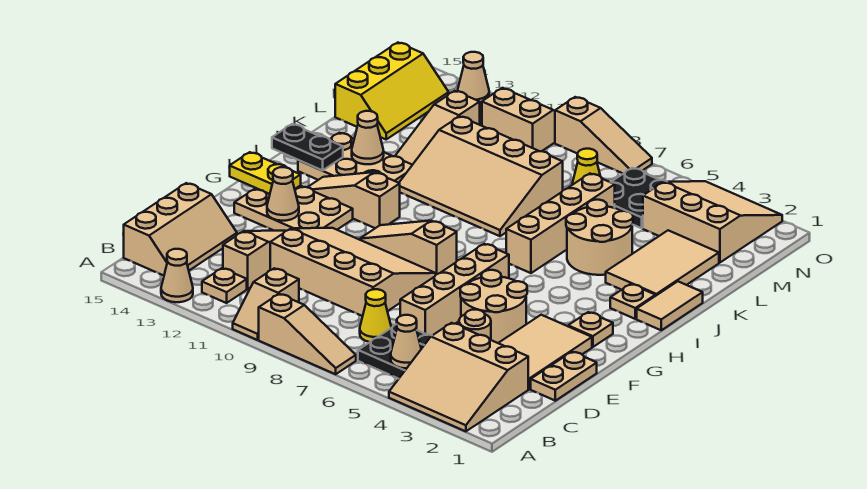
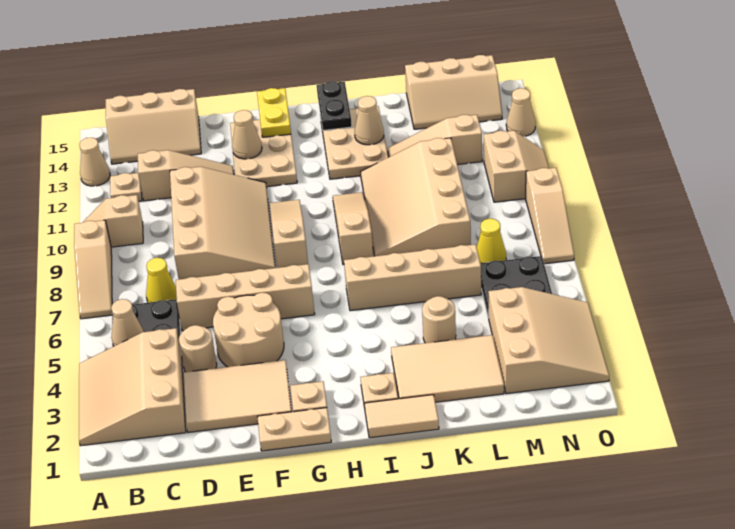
tan 1x2 plate [531,352,597,401] -> tan 1x2 plate moved to [258,408,331,451]
tan 1x3 slope [308,172,400,228] -> tan 1x3 slope moved to [333,192,373,264]
tan 2x2 round brick [566,200,633,275] -> tan 1x1 round brick [422,296,456,343]
yellow 2x3 slope [335,43,449,139] -> tan 2x3 slope [405,55,502,129]

